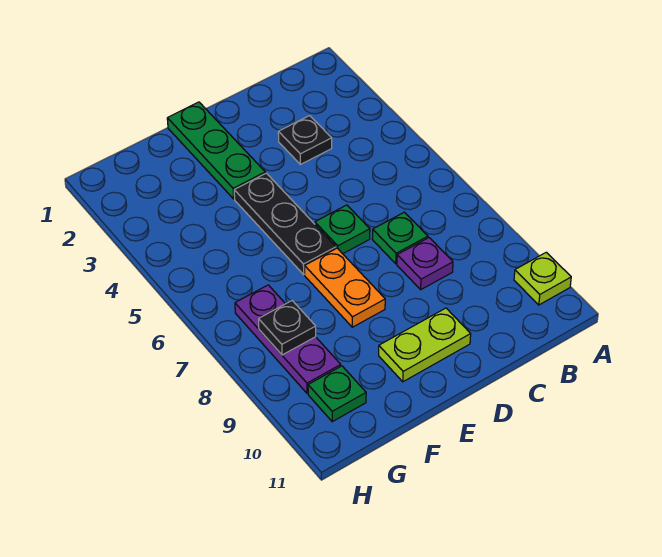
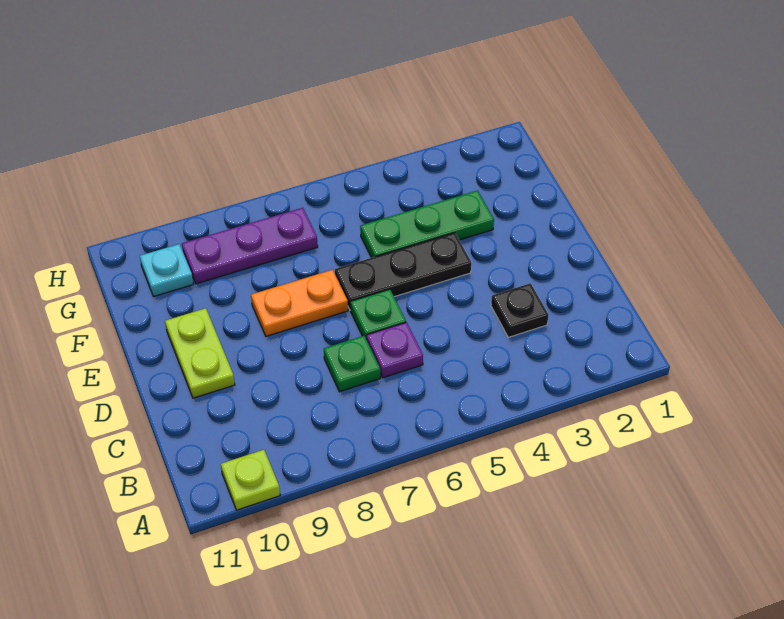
purple 1x1 plate [397,238,453,289] -> purple 1x1 plate moved to [367,322,423,378]
green 1x3 plate [167,102,265,199] -> green 1x3 plate moved to [360,191,494,258]
black 1x1 plate [259,301,316,355] -> none
green 1x1 plate [308,366,366,422] -> cyan 1x1 plate [140,244,193,297]

